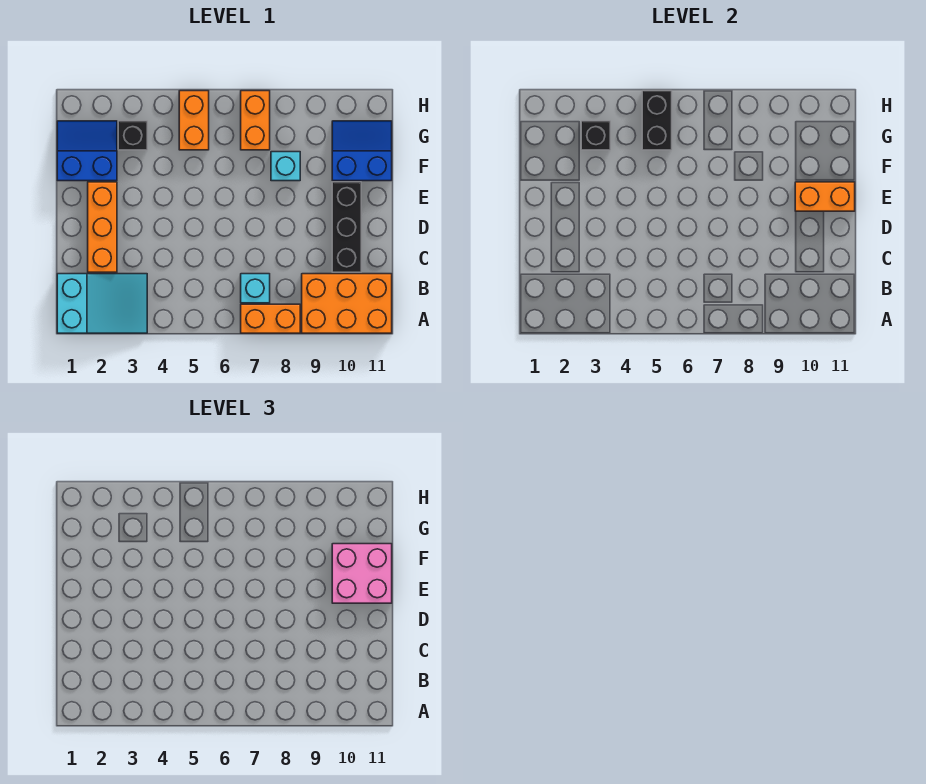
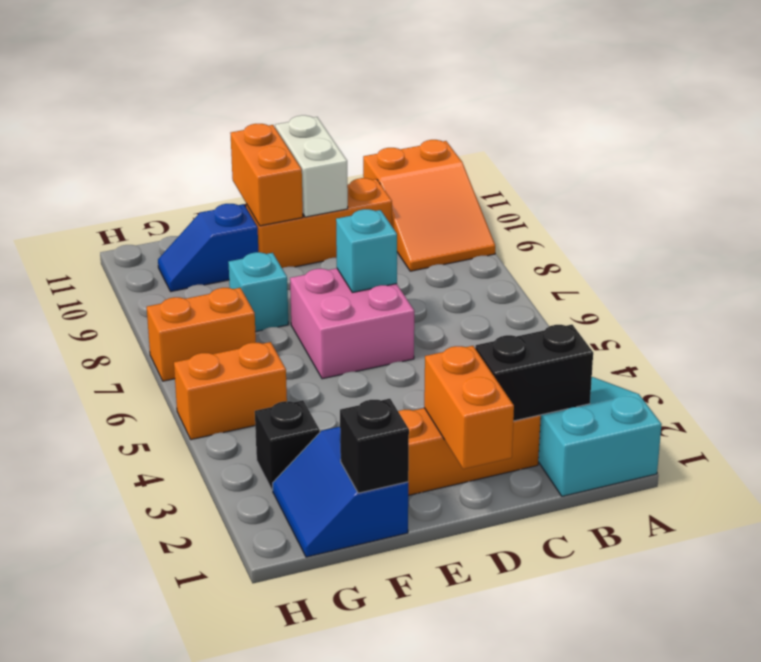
orange 1x2 brick [241,304,300,333] -> orange 1x2 brick moved to [424,346,514,469]
orange 2x3 brick [302,274,392,333] -> orange 2x3 slope [363,140,495,271]
cyan 1x1 brick [241,274,270,303] -> cyan 1x1 brick moved to [336,209,397,293]
black 1x3 brick [332,182,361,272] -> orange 1x3 brick [246,178,392,268]
none -> white 1x2 brick [275,115,348,217]
pink 2x2 brick [332,544,392,603] -> pink 2x2 brick moved to [290,268,414,379]
blue 2x2 slope [332,121,392,181] -> blue 1x2 slope [158,204,258,291]
black 1x1 brick [581,121,610,150] -> black 1x1 brick moved to [340,399,409,493]
black 1x2 brick [642,91,672,150] -> black 1x2 brick moved to [475,325,593,421]

